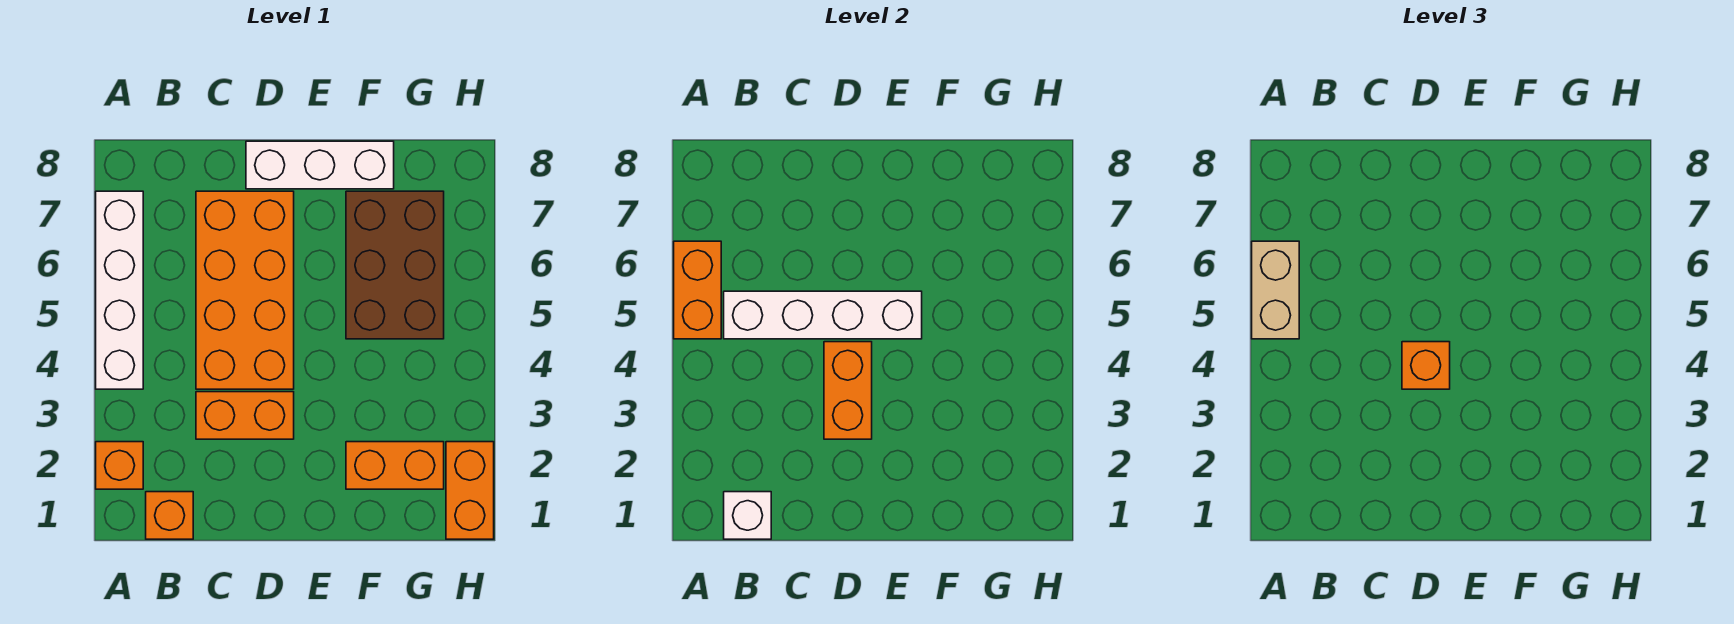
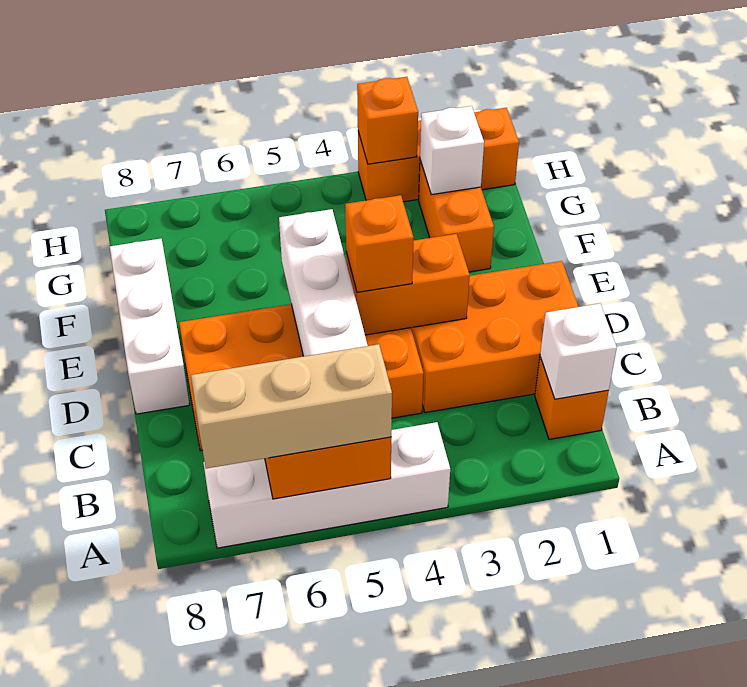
orange 1x1 brick [96,442,143,489] -> orange 1x1 brick moved to [357,77,418,164]
tan 1x2 brick [1252,241,1299,339] -> tan 1x3 brick [191,344,392,468]
orange 1x2 brick [196,392,294,439] -> orange 2x3 brick [411,261,578,413]
brown 2x3 brick [346,191,444,339] -> none
none -> white 1x1 brick [420,106,484,195]
orange 1x2 brick [446,442,494,539] -> orange 1x3 brick [358,108,519,202]

